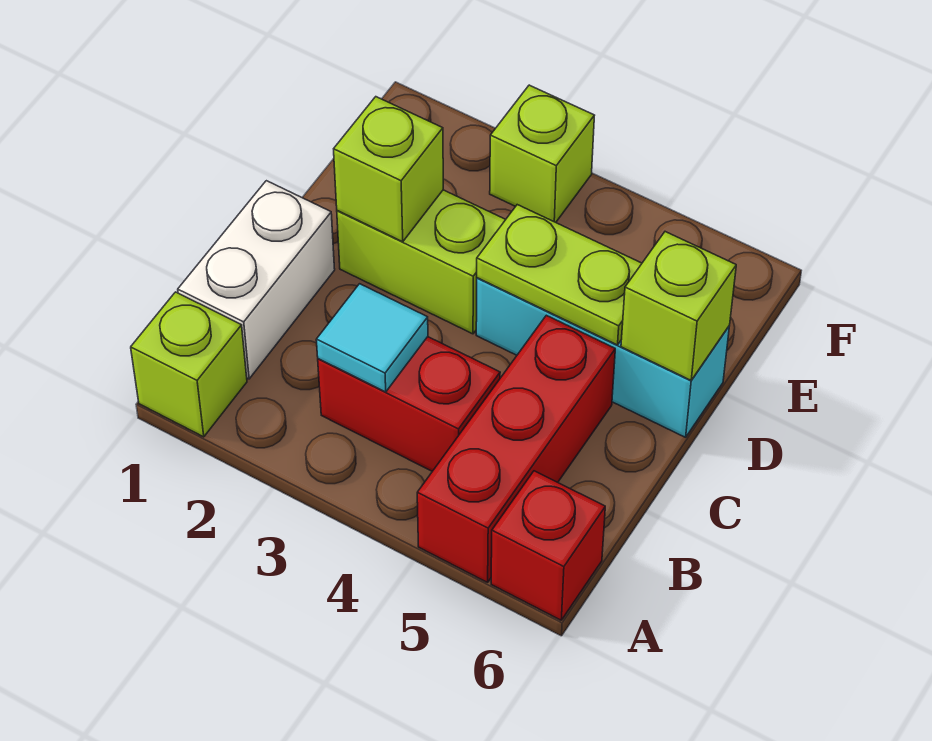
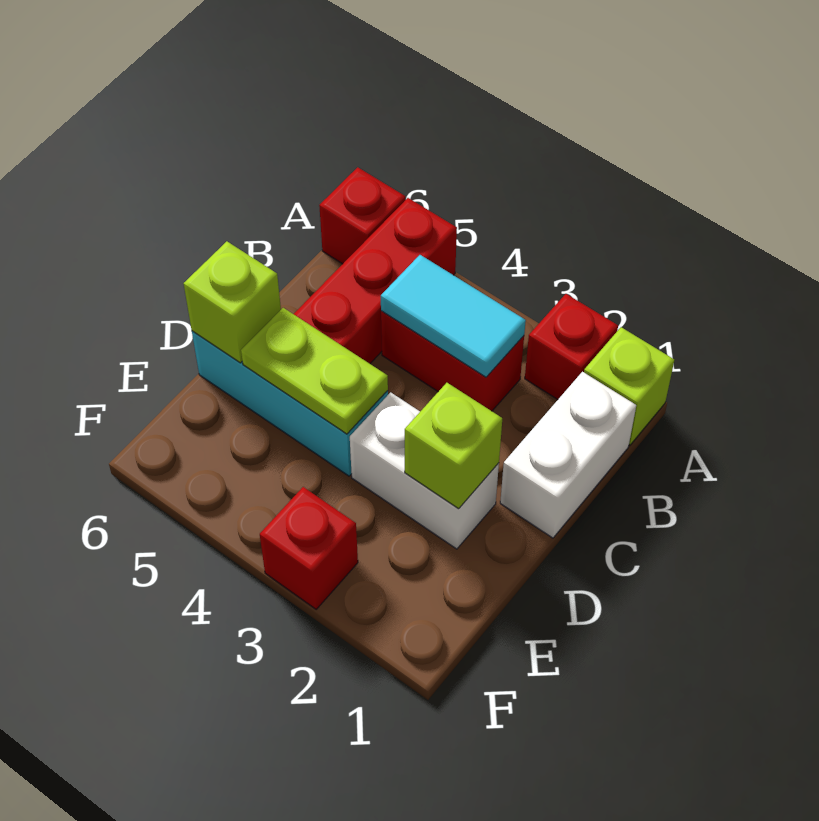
none -> red 1x1 brick [525,294,618,399]
cyan 1x1 tile [316,284,428,392] -> cyan 1x2 tile [381,255,526,377]
lime 1x2 brick [337,190,506,334] -> white 1x2 brick [350,392,499,549]
lime 1x1 brick [490,85,594,222] -> red 1x1 brick [260,487,358,609]

